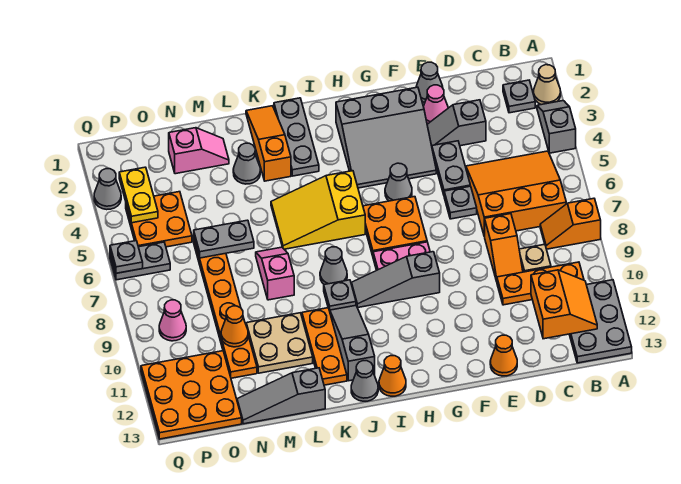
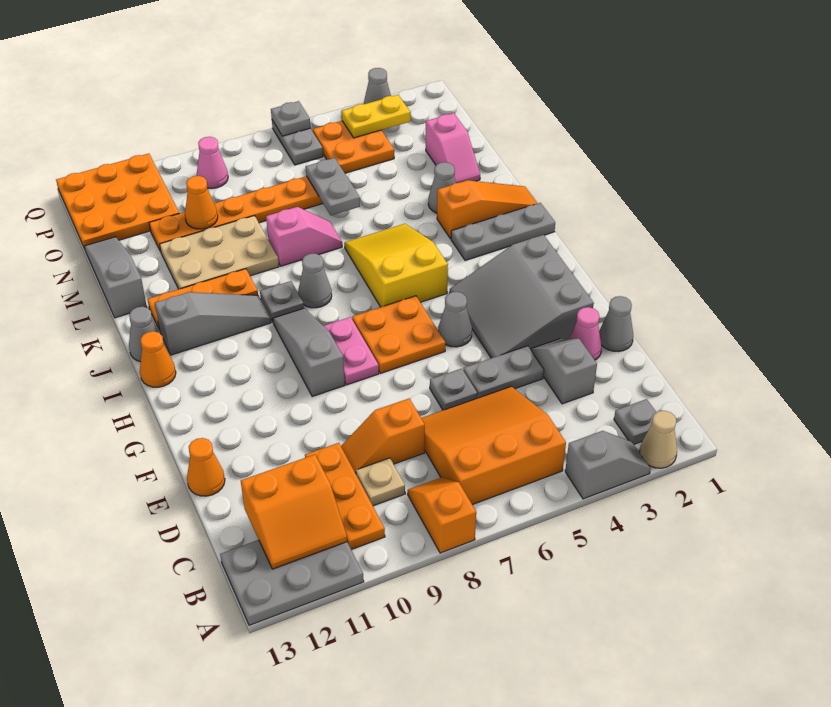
orange 3x3 slope [466,151,566,236] -> orange 3x3 slope turned to [421,386,566,505]
tan 2x2 plate [246,313,313,373] -> tan 2x3 plate [160,216,279,289]

